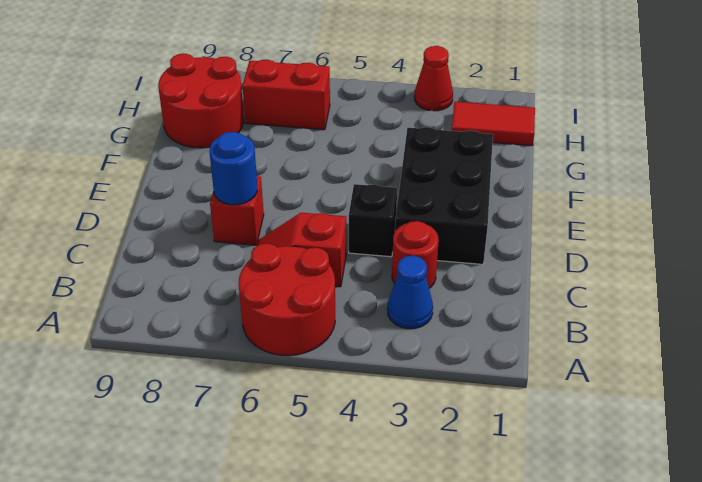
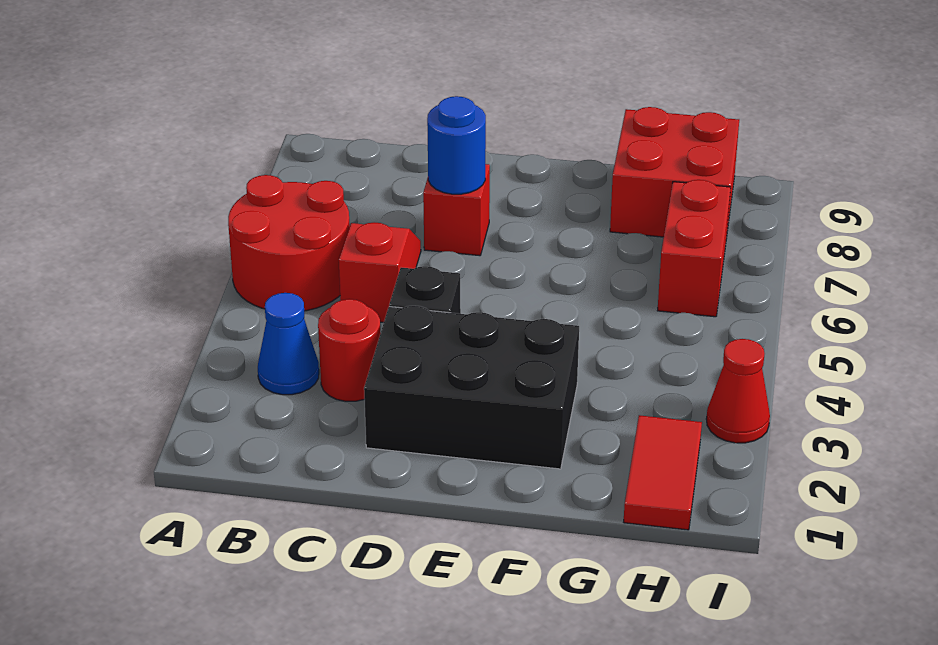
red 2x2 round brick [158,54,244,148] -> red 2x2 brick [610,107,739,239]

